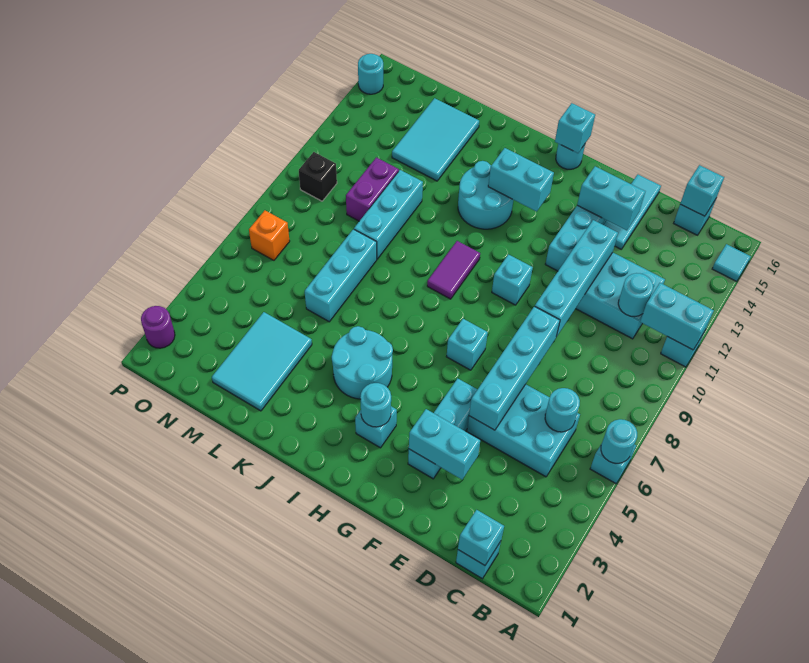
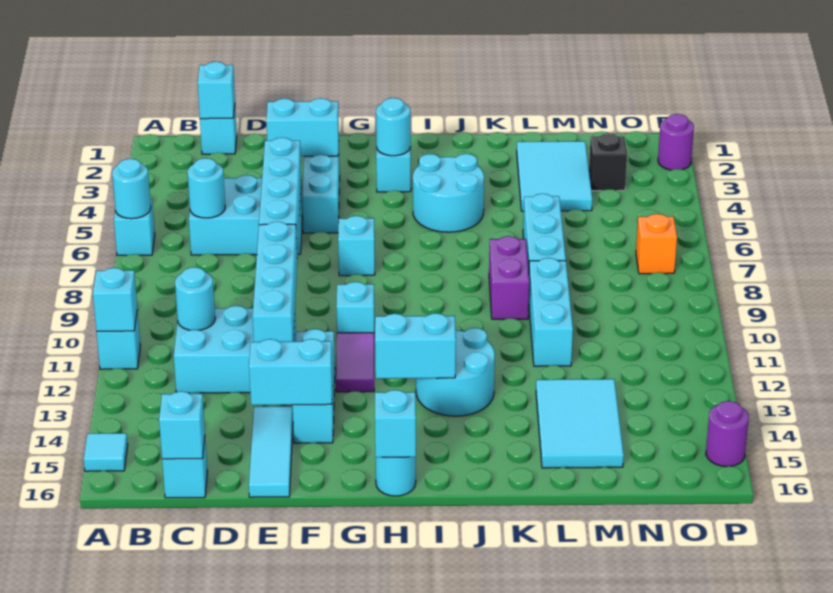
cyan 1x2 brick [640,283,714,350] -> cyan 1x1 brick [93,268,137,331]
purple 1x2 tile [427,241,480,299] -> purple 1x2 tile moved to [336,333,374,392]
purple 1x2 brick [346,157,399,221] -> purple 1x2 brick moved to [489,236,529,319]
black 1x1 brick [299,152,337,201] -> black 1x1 brick moved to [589,133,627,191]
cyan 1x1 round brick [358,54,383,94] -> purple 1x1 round brick [706,401,749,466]

